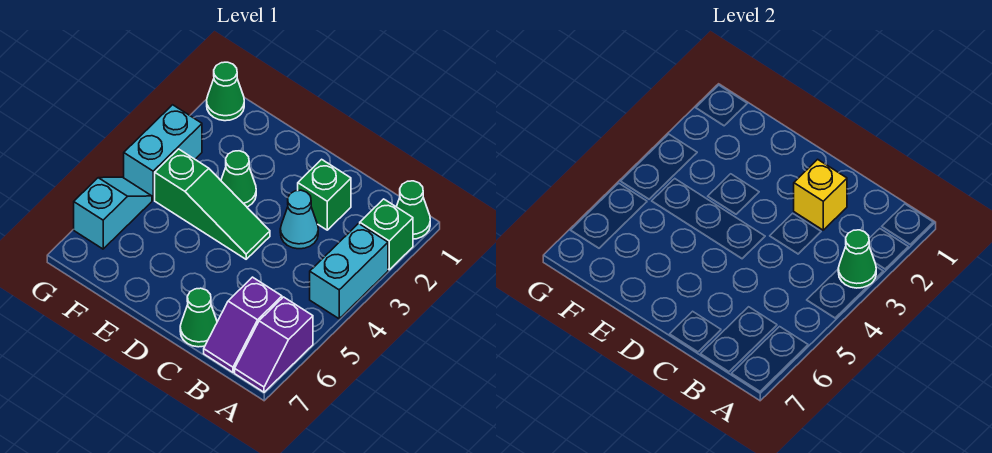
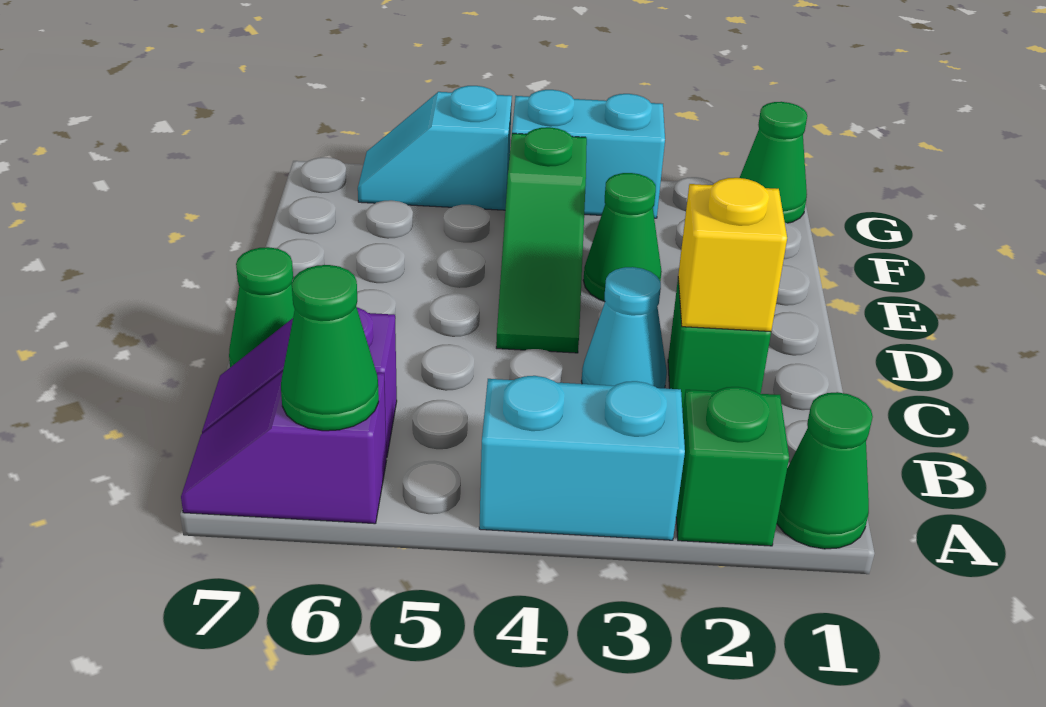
green 1x1 cone [838,230,876,288] -> green 1x1 cone moved to [281,265,379,431]
cyan 1x2 slope [74,177,152,249] -> cyan 1x2 slope turned to [358,86,512,210]

